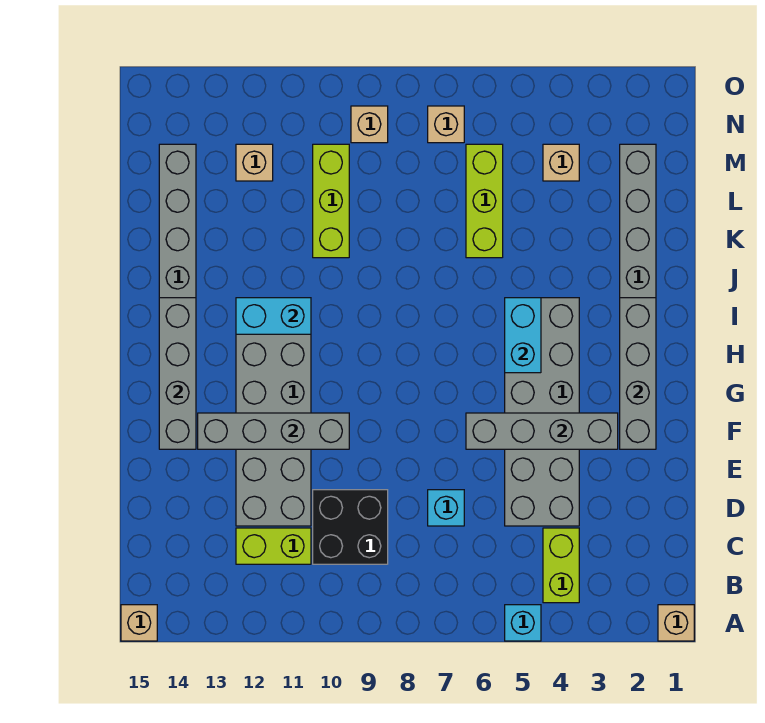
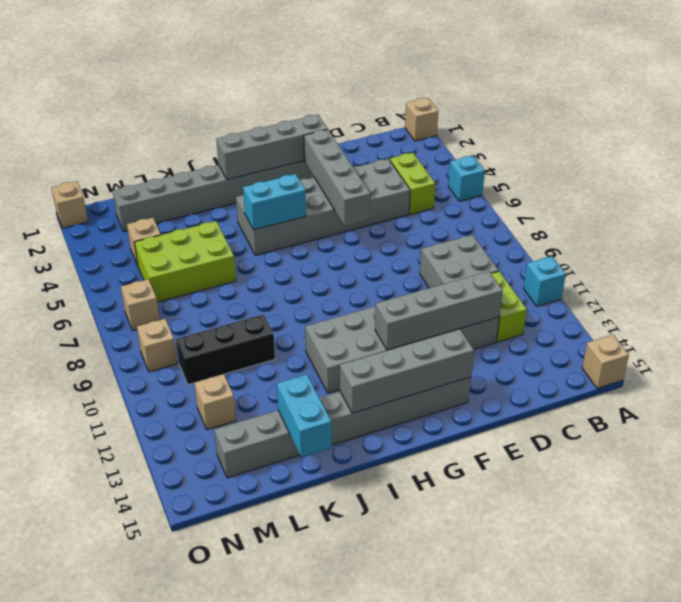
lime 1x2 brick [543,528,579,603] -> lime 1x2 brick turned to [390,153,435,215]
black 2x2 brick [313,490,388,564] -> grey 2x2 brick [420,235,499,288]
cyan 1x1 brick [428,490,464,526] -> cyan 1x1 brick moved to [524,256,566,306]
grey 1x4 brick [198,413,349,449] -> grey 1x4 brick turned to [375,271,503,350]
cyan 1x2 brick [236,298,311,334] -> cyan 1x2 brick moved to [277,374,332,457]
lime 1x3 brick [466,144,503,258] -> lime 2x3 brick [134,221,236,302]
lime 1x3 brick [313,144,349,258] -> black 1x3 brick [176,314,275,385]
none -> tan 1x1 brick [51,181,88,228]

